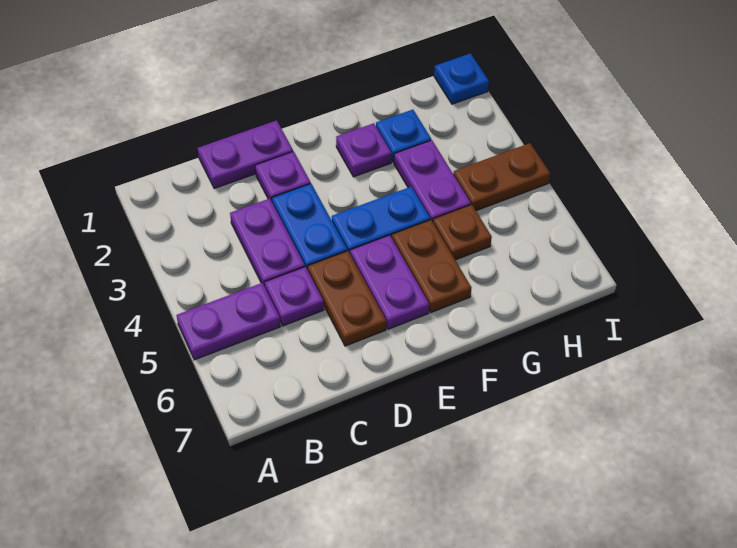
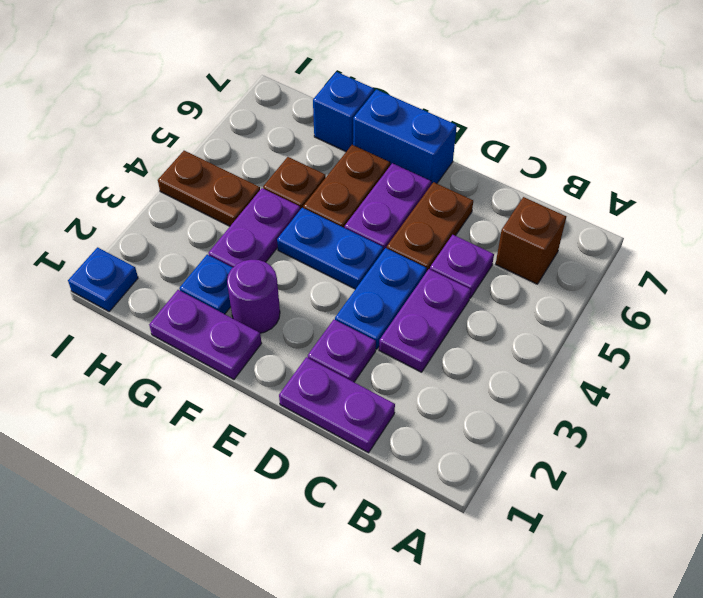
purple 1x2 plate [176,283,281,360] -> purple 1x2 plate moved to [149,290,262,379]
none -> brown 1x1 brick [496,197,566,284]
none -> blue 1x2 brick [353,89,457,185]
purple 1x1 plate [336,123,392,177] -> purple 1x1 round brick [227,260,280,333]
none -> blue 1x1 brick [313,72,374,152]

